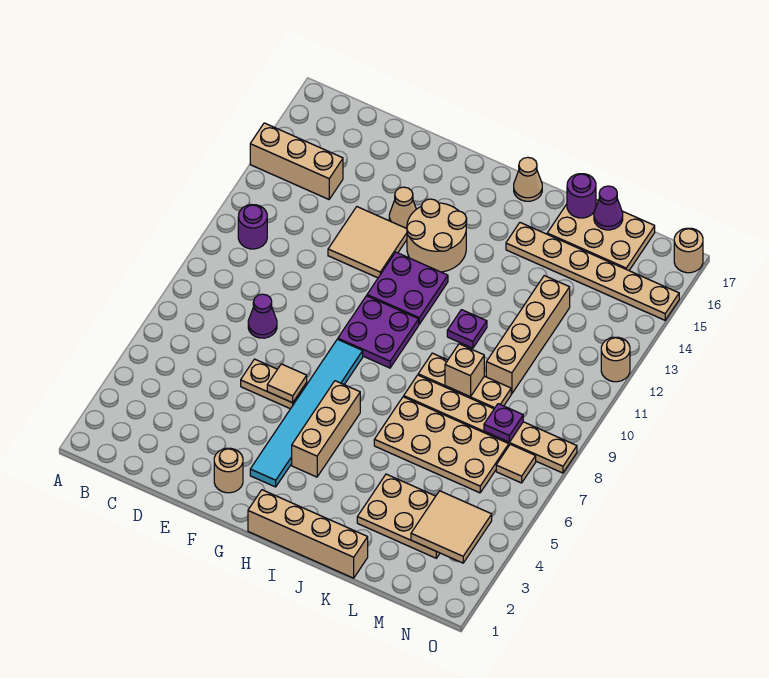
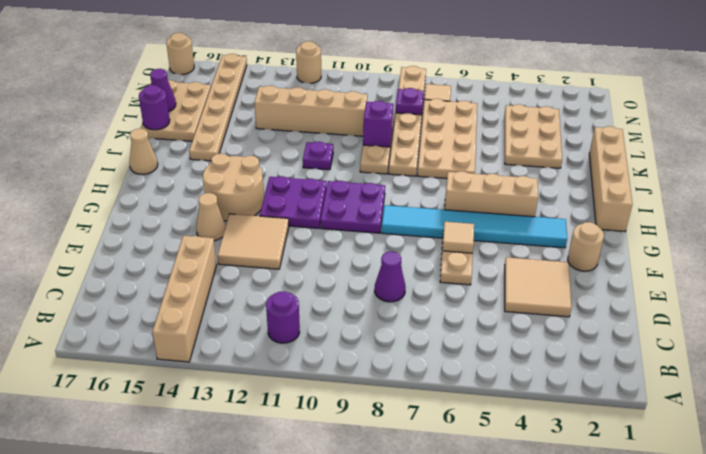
tan 1x3 brick [250,123,343,199] -> tan 1x4 brick [152,236,217,362]
tan 1x1 brick [445,344,484,397] -> purple 1x1 brick [363,101,393,147]
tan 2x2 tile [411,491,492,563] -> tan 2x2 tile moved to [505,257,571,317]

